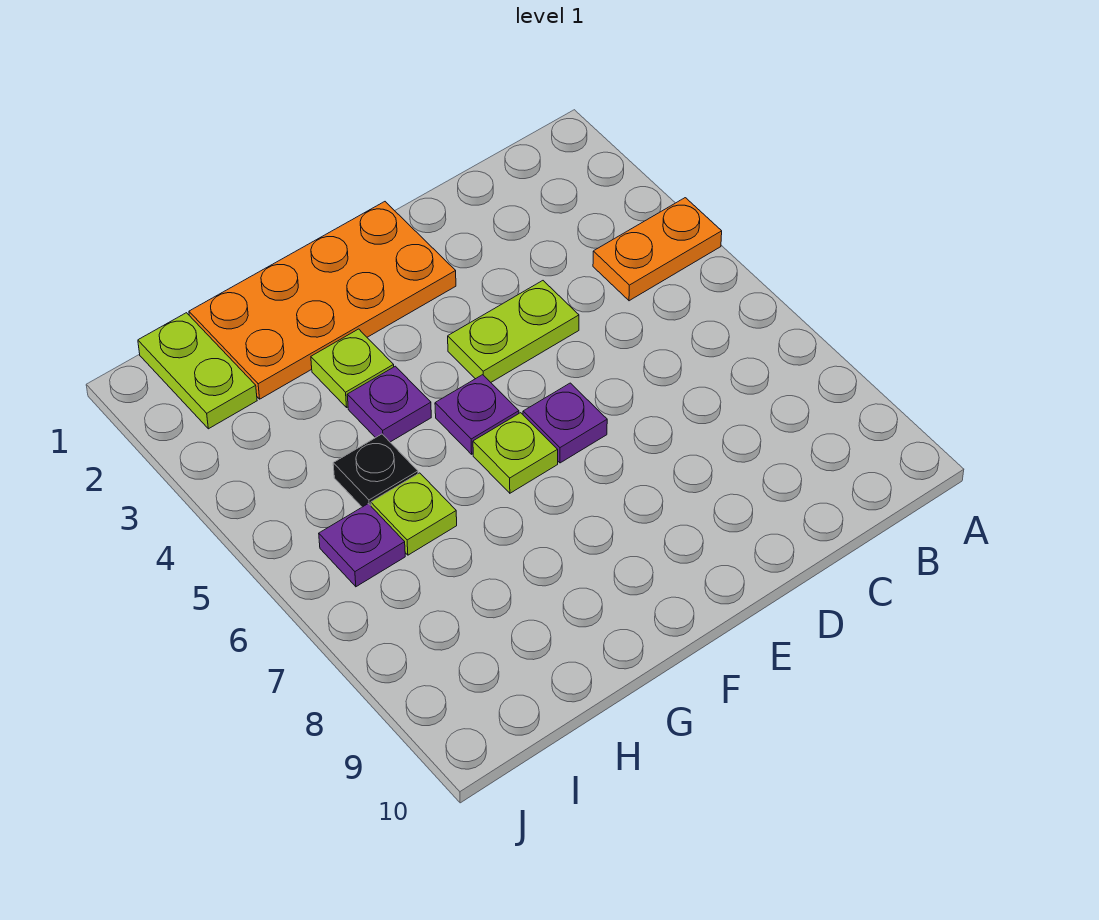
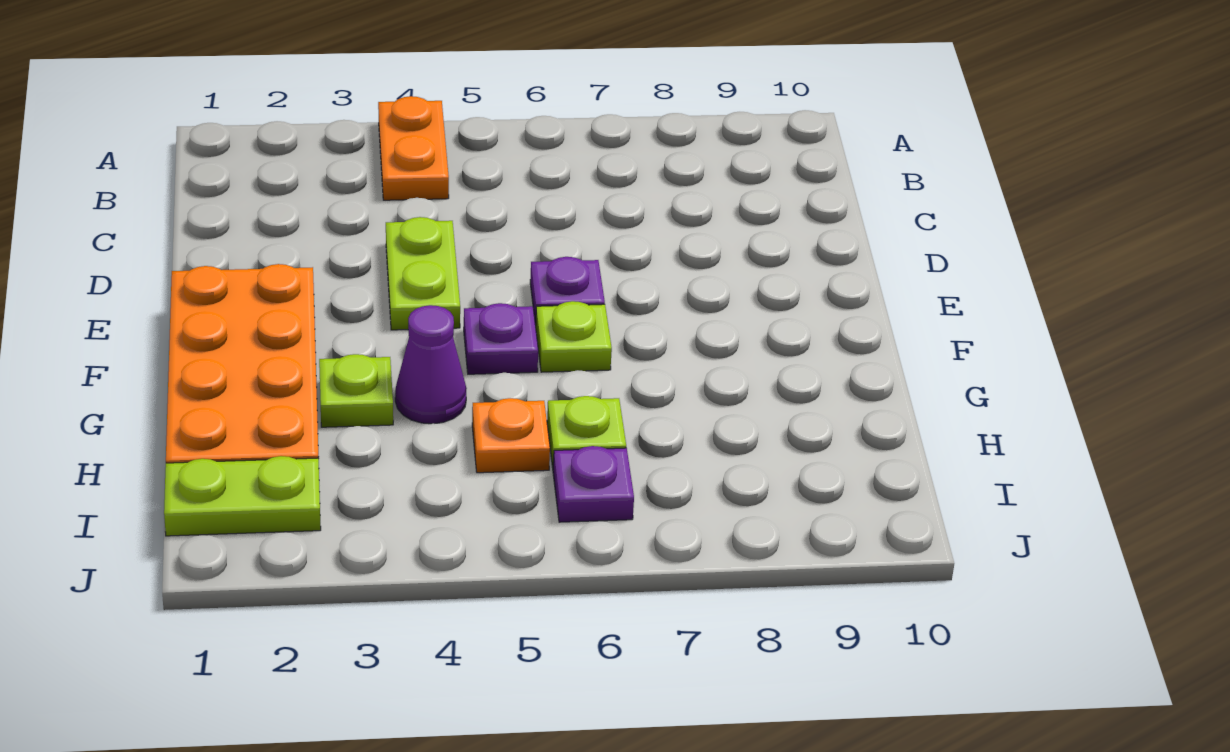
purple 1x1 plate [347,366,431,442] -> purple 1x1 cone [395,305,467,424]
black 1x1 plate [333,434,418,507] -> orange 1x1 plate [472,398,550,473]

